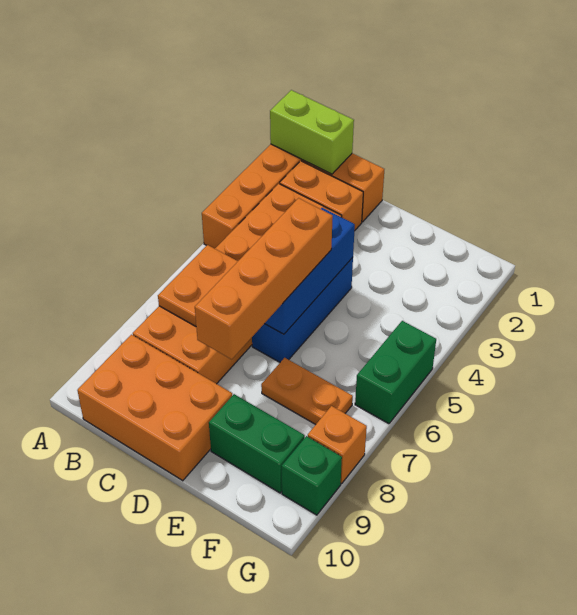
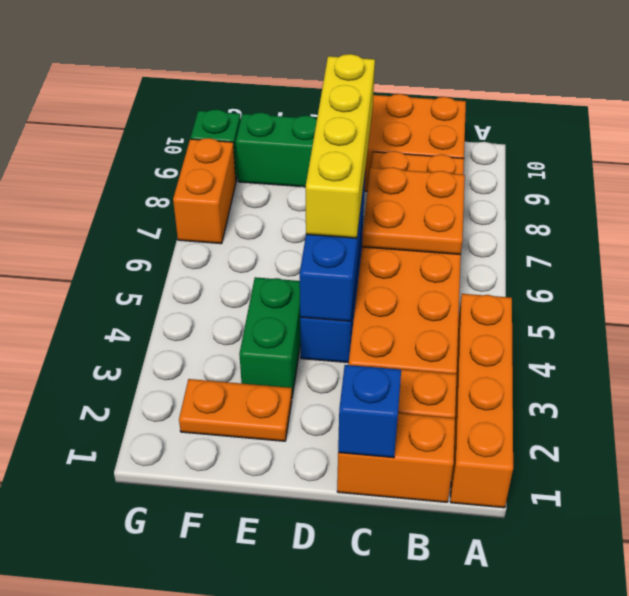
lime 1x2 brick [270,90,354,174] -> none
none -> blue 1x1 brick [338,365,401,458]
orange 1x4 brick [195,198,333,359] -> yellow 1x4 brick [306,54,375,238]
orange 1x2 plate [261,358,353,425] -> orange 1x2 plate moved to [179,379,292,441]
green 1x2 brick [355,321,436,424] -> green 1x2 brick moved to [239,277,301,396]
orange 1x1 brick [308,406,367,484] -> orange 1x2 brick [173,138,236,244]

